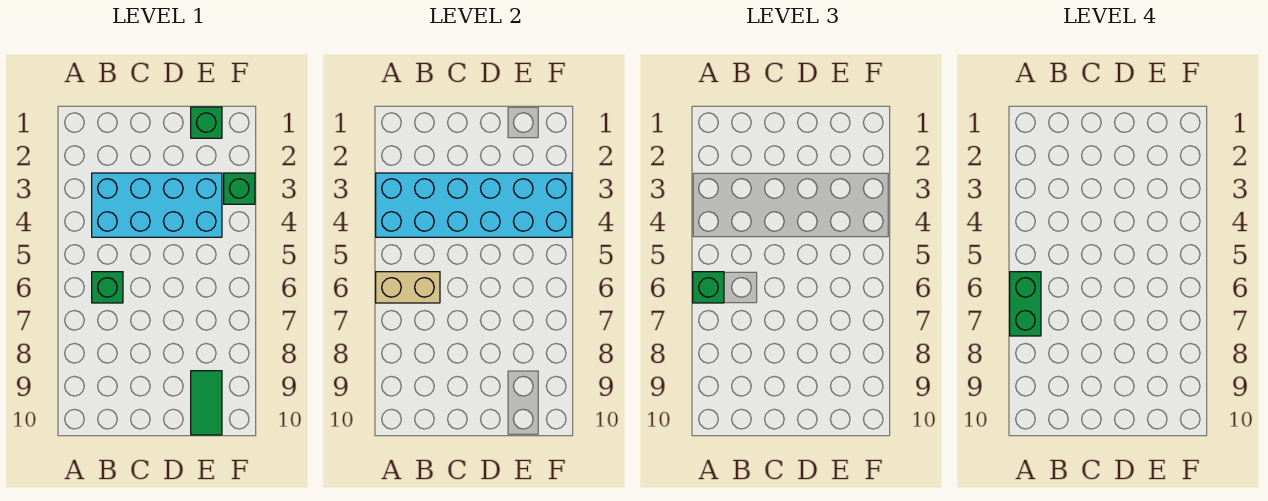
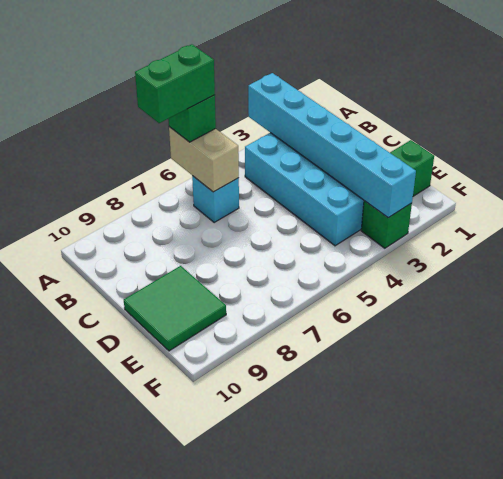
cyan 2x6 brick [376,173,572,237] -> cyan 1x6 brick [248,73,416,218]
green 1x1 brick [92,272,123,303] -> cyan 1x1 brick [192,176,239,223]
green 1x2 tile [191,371,222,435] -> green 2x2 tile [124,266,226,351]

